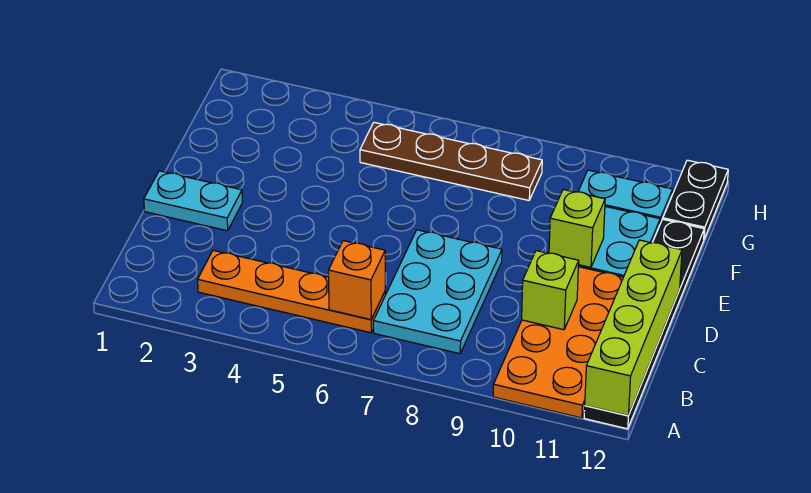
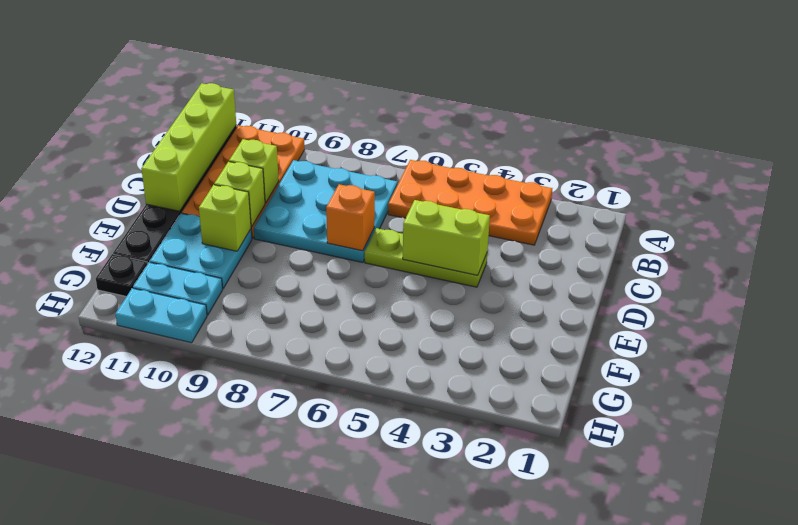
orange 1x4 plate [198,250,385,333] -> orange 2x4 plate [388,160,552,245]
orange 1x1 brick [328,241,385,320] -> orange 1x1 brick moved to [326,184,375,251]
cyan 2x3 plate [373,230,502,354] -> cyan 3x3 plate [254,160,397,262]
cyan 1x2 plate [144,171,242,231] -> cyan 1x2 plate moved to [115,288,207,343]
none -> lime 1x3 plate [365,228,487,287]
none -> lime 1x2 brick [403,200,490,275]
none -> lime 1x1 brick [214,162,265,227]
brown 1x4 plate [360,122,542,200] -> none
black 1x2 plate [663,160,728,239] -> black 1x1 plate [96,254,147,297]

